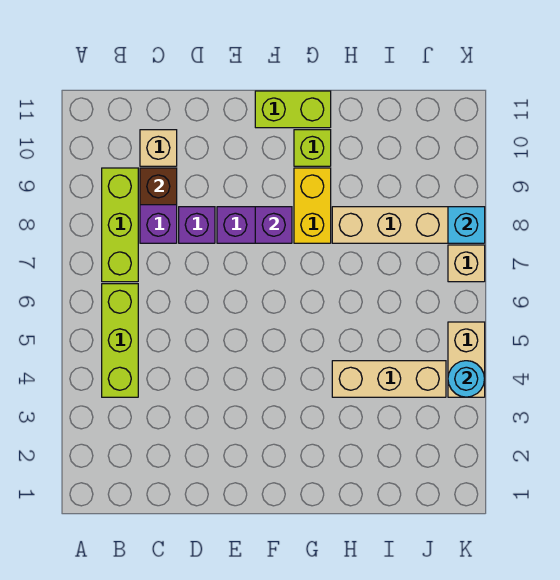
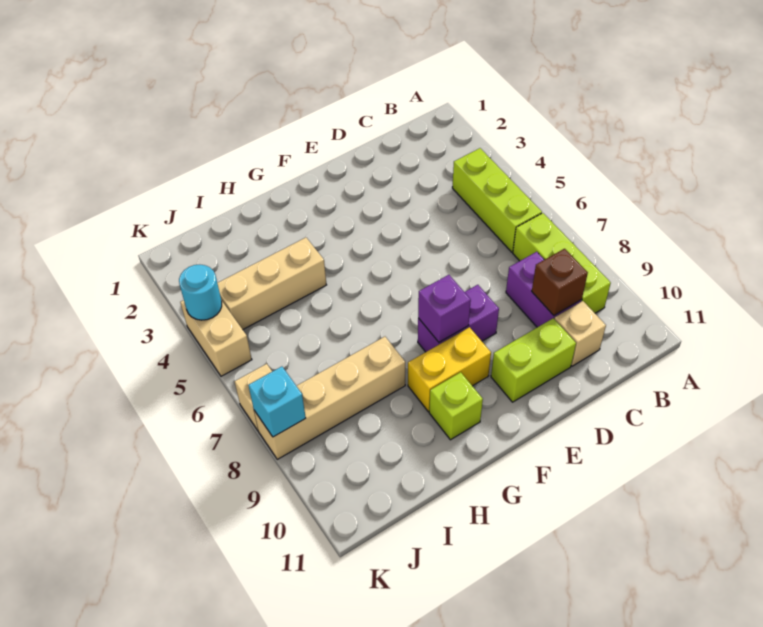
purple 1x1 brick [179,207,215,243] -> none
lime 1x2 brick [255,91,331,128] -> lime 1x2 brick moved to [491,318,576,402]
yellow 1x2 brick [294,168,331,243] -> yellow 1x2 brick turned to [408,327,491,412]

